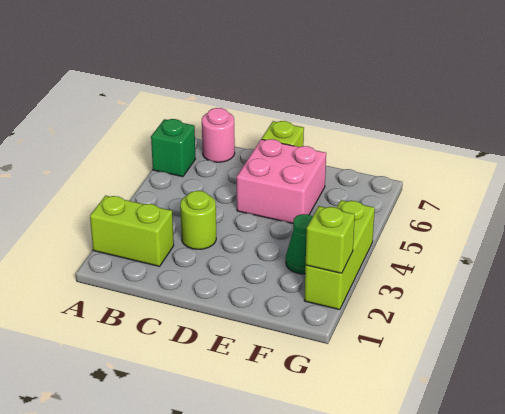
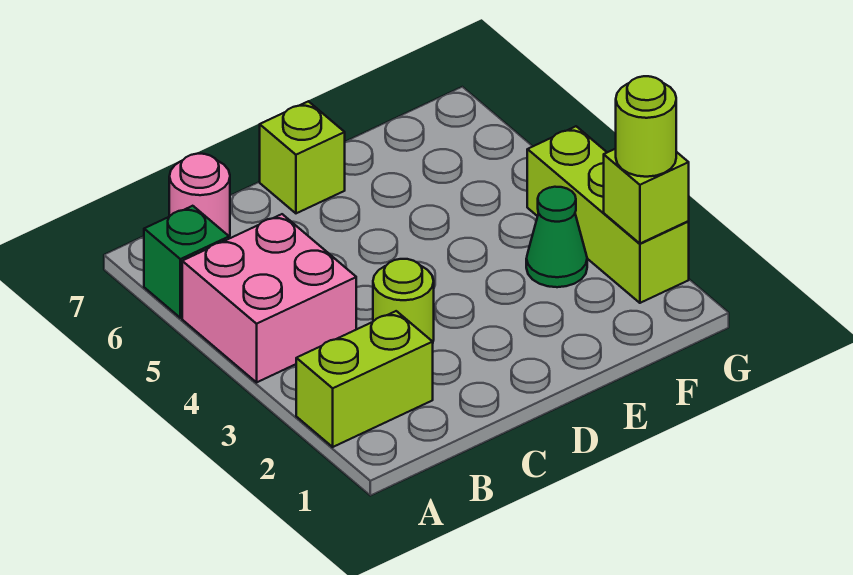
pink 2x2 brick [237,139,326,223] -> pink 2x2 brick moved to [182,214,356,382]
none -> lime 1x1 round brick [616,76,676,177]

